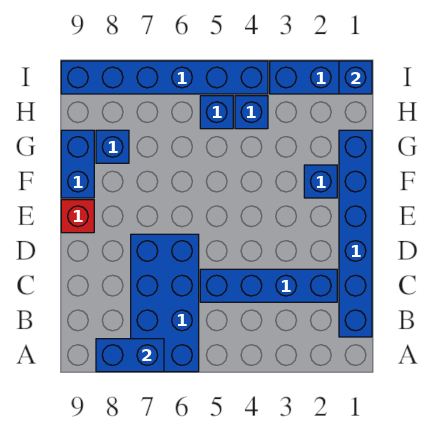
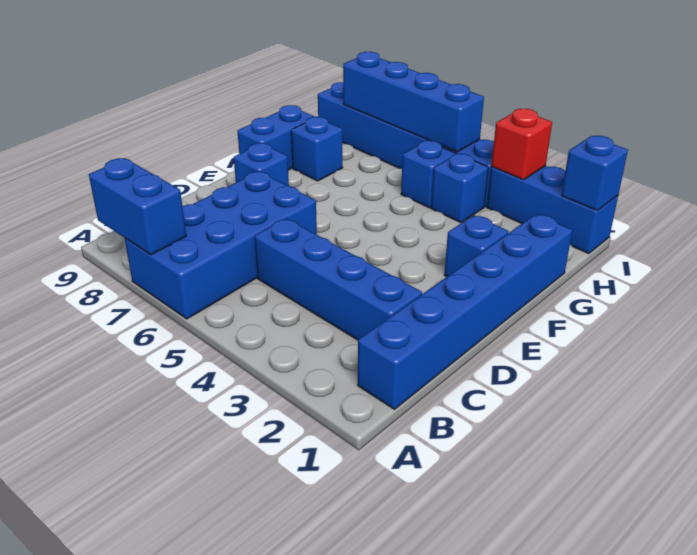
none -> blue 1x1 brick [234,143,289,186]
red 1x1 brick [61,200,94,233] -> red 1x1 brick moved to [491,109,552,180]
none -> blue 1x4 brick [343,52,484,152]

